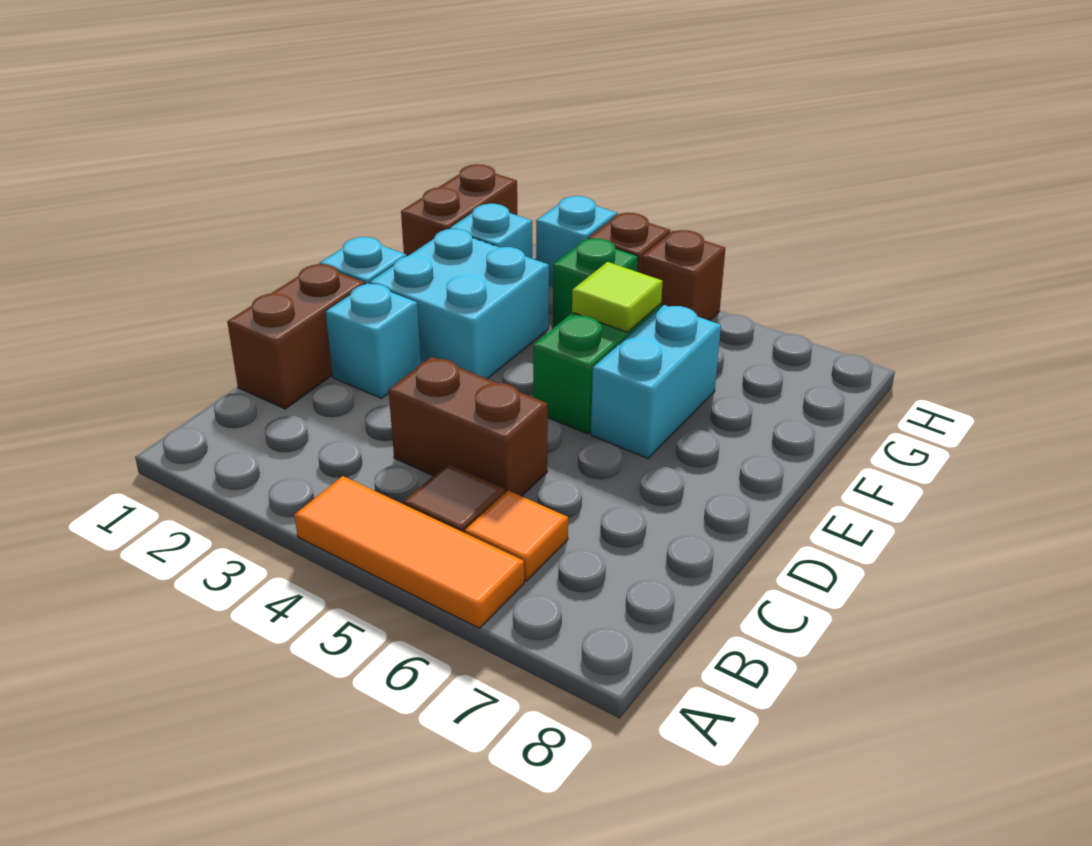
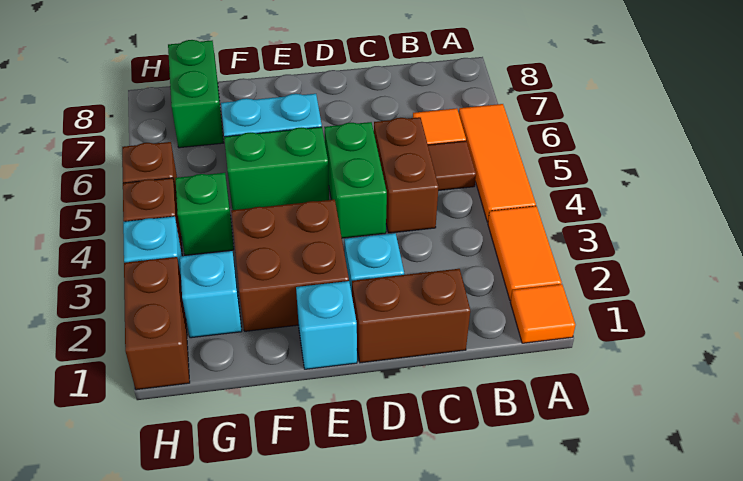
none -> orange 1x1 tile [510,284,575,343]
none -> orange 1x2 tile [488,206,562,301]
none -> green 1x2 brick [324,122,387,238]
cyan 2x2 brick [370,229,549,379] -> brown 2x2 brick [231,200,349,331]
lime 1x1 tile [572,262,663,332] -> none
brown 1x2 brick [401,164,517,256] -> brown 1x2 brick turned to [124,257,190,390]
none -> green 1x2 brick [168,40,223,148]

